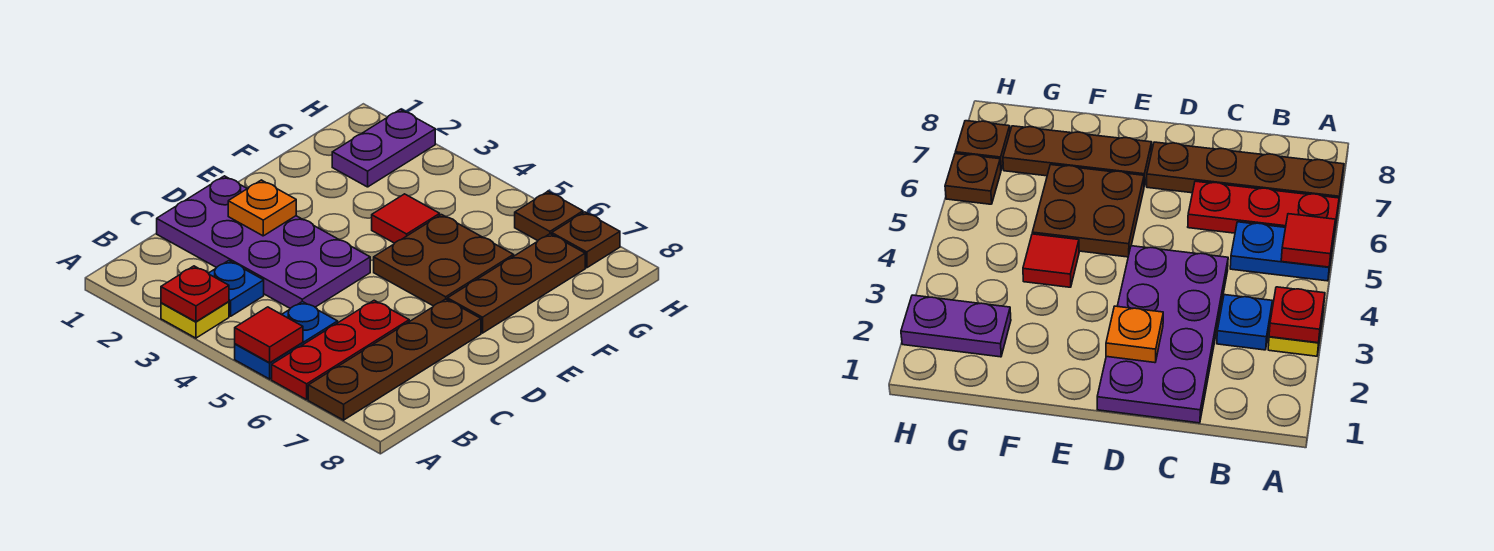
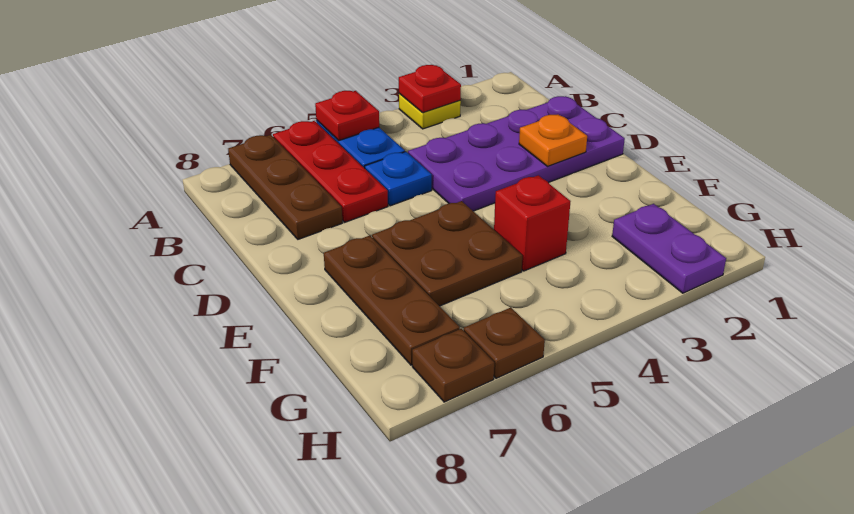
red 1x1 tile [235,307,303,363] -> red 1x1 plate [315,91,379,141]
brown 1x4 plate [308,299,481,420] -> brown 1x3 plate [228,135,342,239]
blue 1x1 plate [209,261,264,316] -> blue 1x1 plate moved to [365,152,432,206]
red 1x1 tile [372,194,440,243] -> red 1x1 brick [494,175,571,271]

